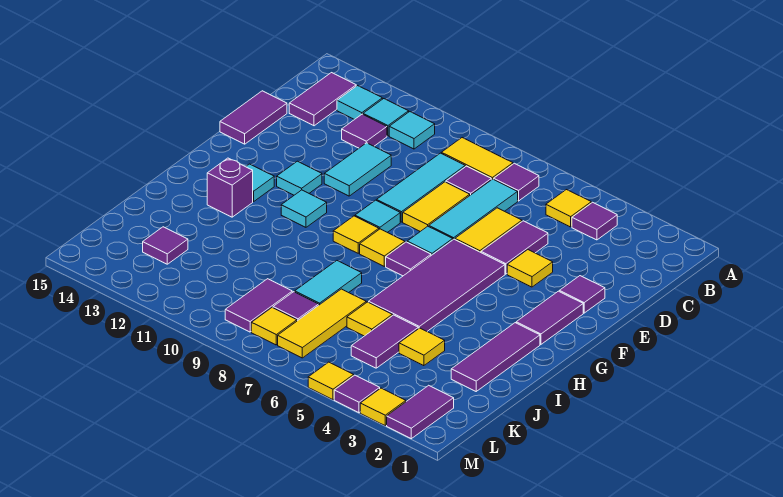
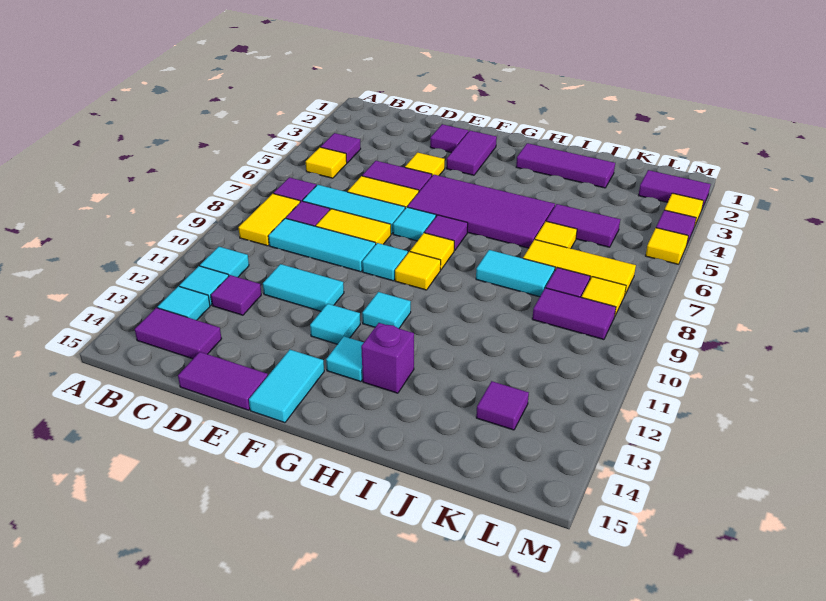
purple 1x2 tile [516,291,583,344] -> purple 1x2 tile turned to [446,131,497,175]
none -> cyan 1x2 tile [249,350,324,423]
yellow 1x1 tile [399,328,445,366] -> none

